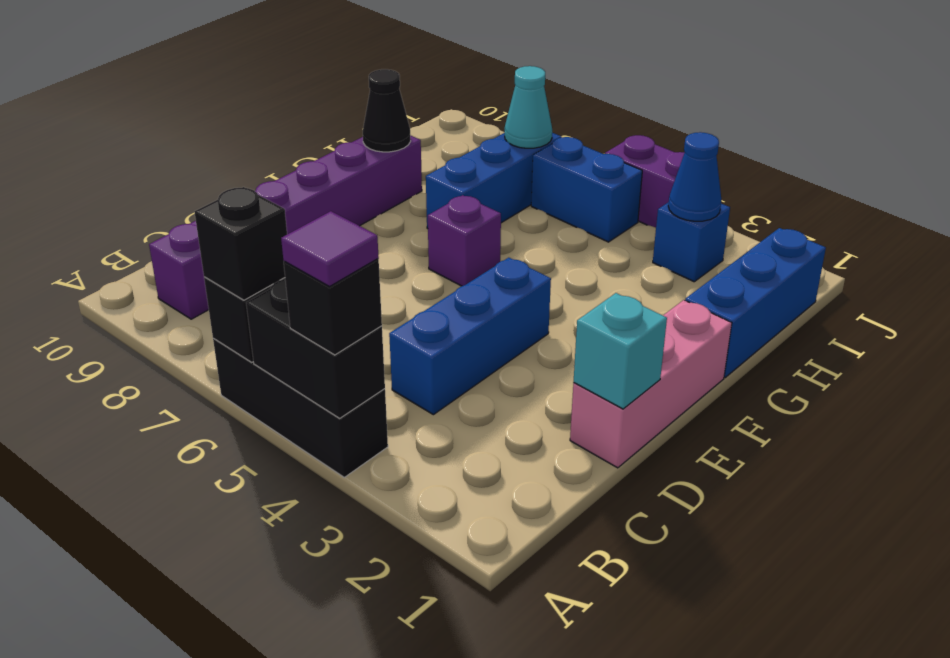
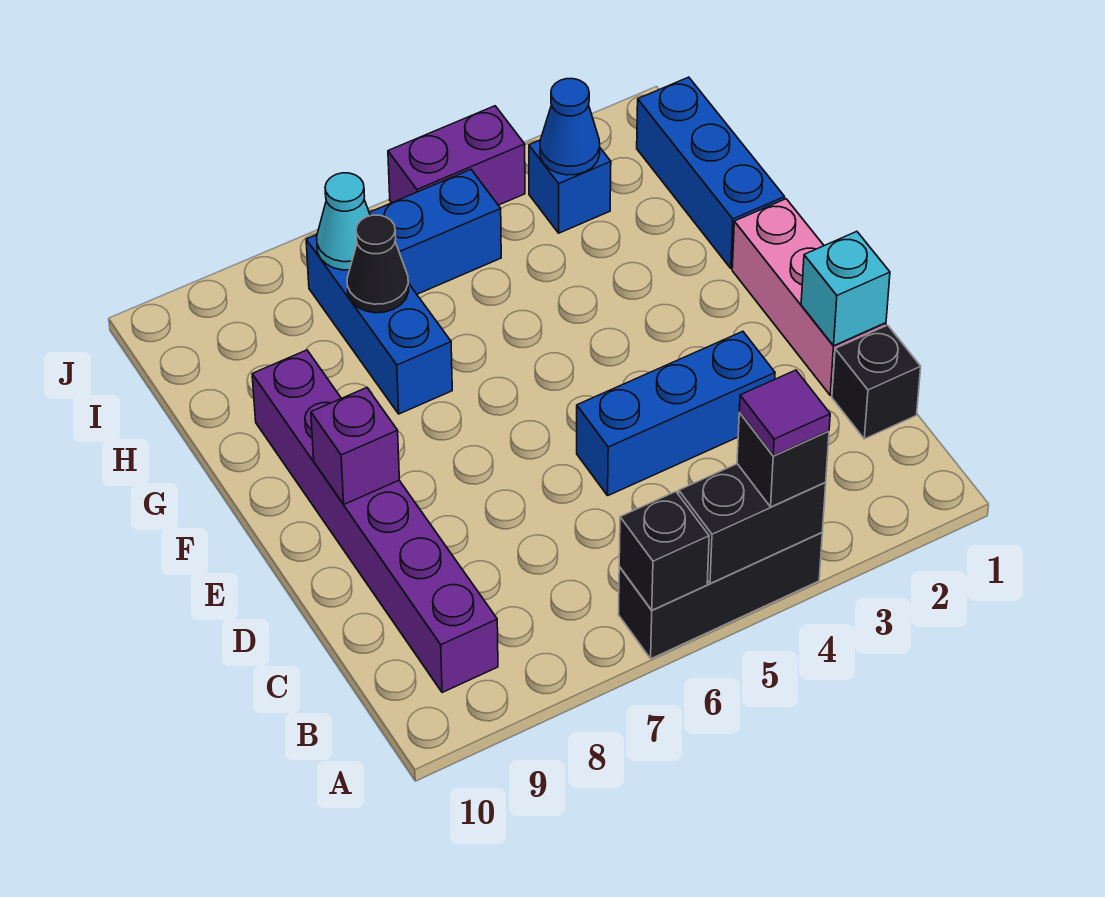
black 1x1 brick [195,187,287,300] -> black 1x1 brick moved to [832,325,921,439]
blue 1x3 brick [389,258,551,415] -> blue 1x3 brick turned to [577,331,775,496]
purple 1x1 brick [428,195,501,286] -> purple 1x1 brick moved to [311,388,399,504]
black 1x1 cone [363,69,411,152] -> black 1x1 cone moved to [347,215,409,313]

